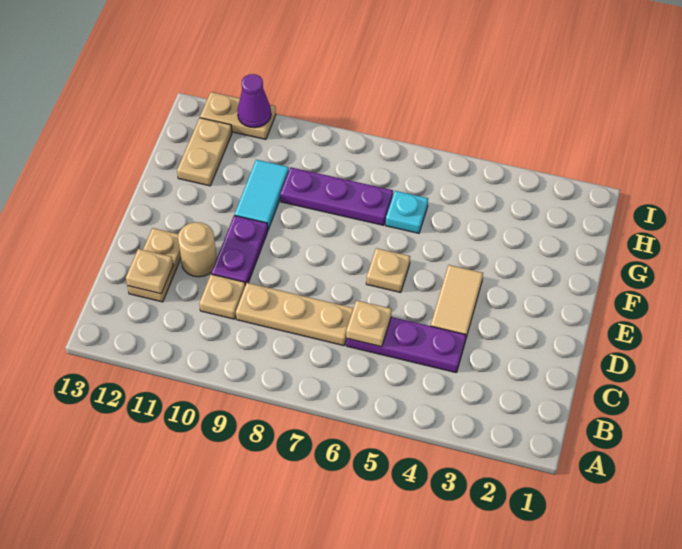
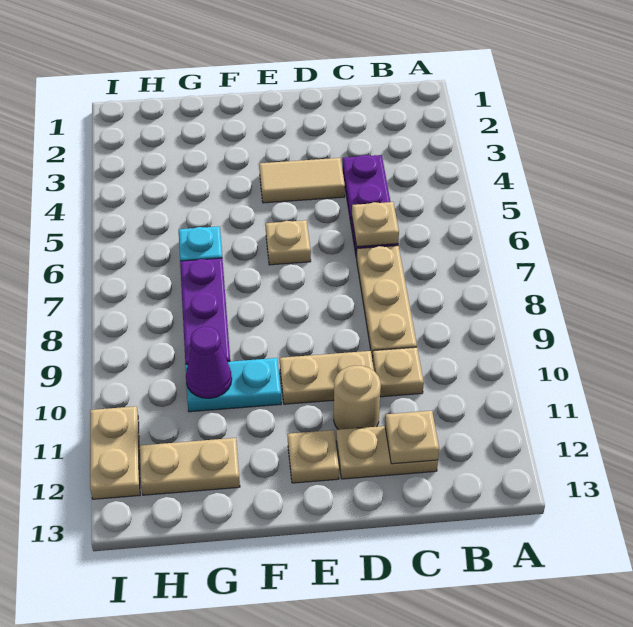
purple 1x2 plate [211,215,268,285] -> tan 1x2 plate [280,351,374,404]
none -> tan 1x1 plate [288,430,339,483]
cyan 1x2 tile [235,160,289,229] -> cyan 1x2 plate [185,358,281,412]
purple 1x1 cone [237,74,271,128] -> purple 1x1 cone moved to [186,327,232,398]

